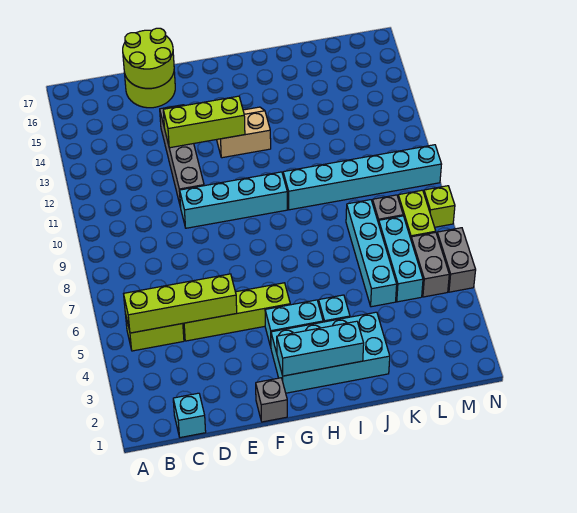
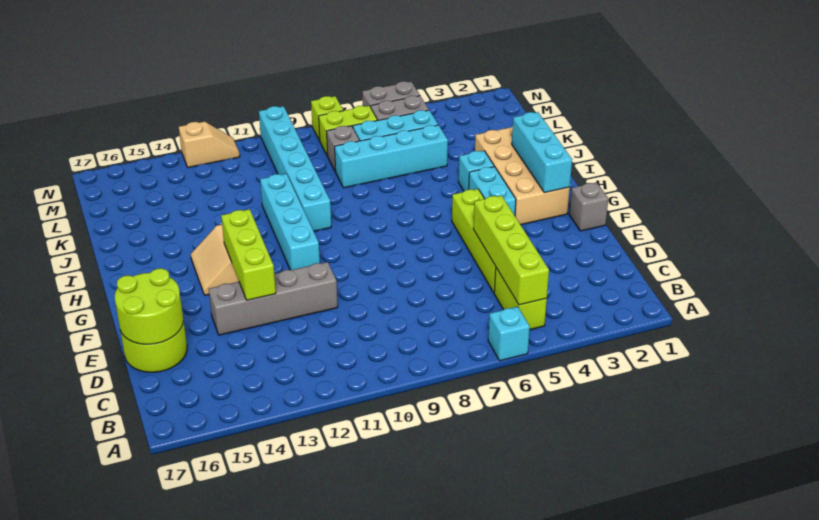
cyan 1x1 brick [173,393,206,438] -> cyan 1x1 brick moved to [488,307,530,361]
cyan 1x4 brick [180,172,287,228] -> cyan 1x4 brick moved to [260,174,320,270]
cyan 2x4 brick [271,312,390,393] -> tan 2x4 brick [475,126,570,225]
none -> tan 1x2 slope [179,122,240,168]

